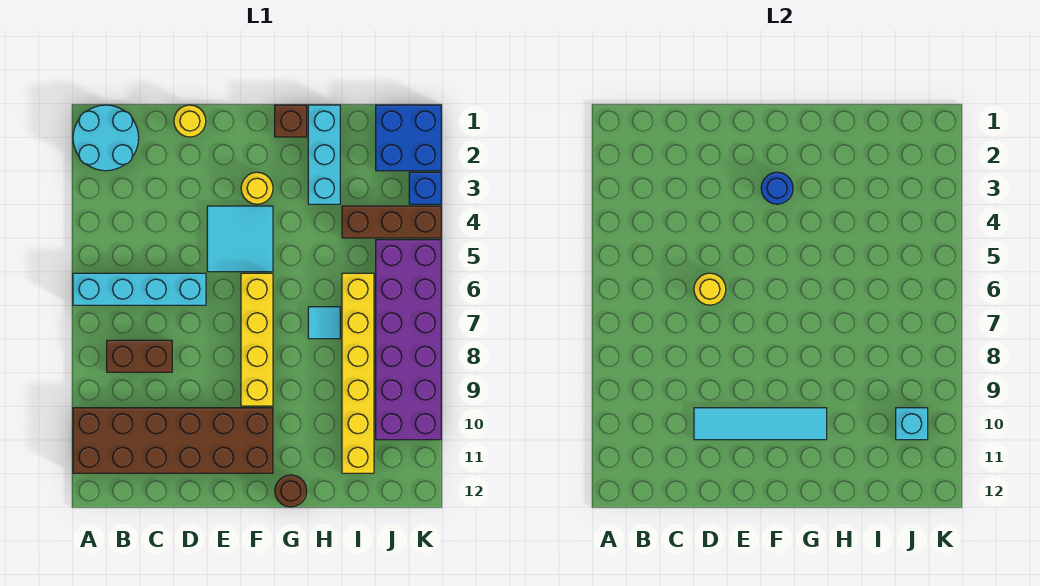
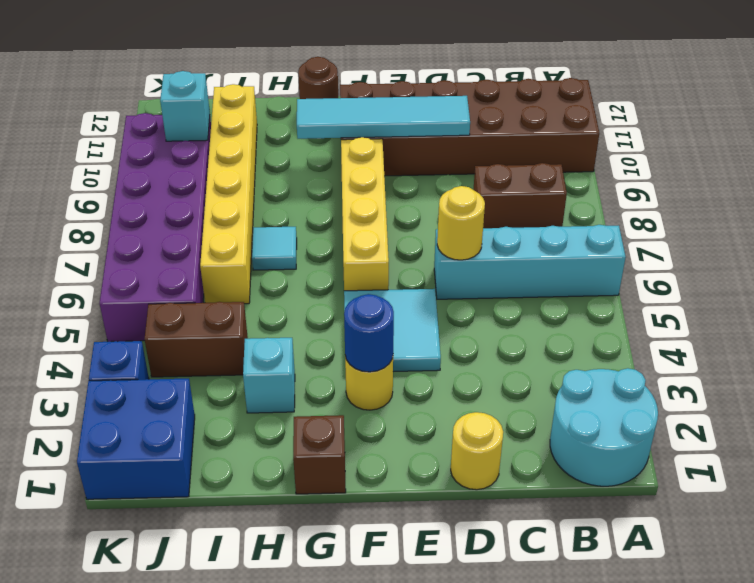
cyan 1x3 brick [308,105,340,204] -> cyan 1x1 brick [243,338,295,413]
brown 1x3 brick [342,206,441,238] -> brown 1x2 brick [145,302,248,377]

